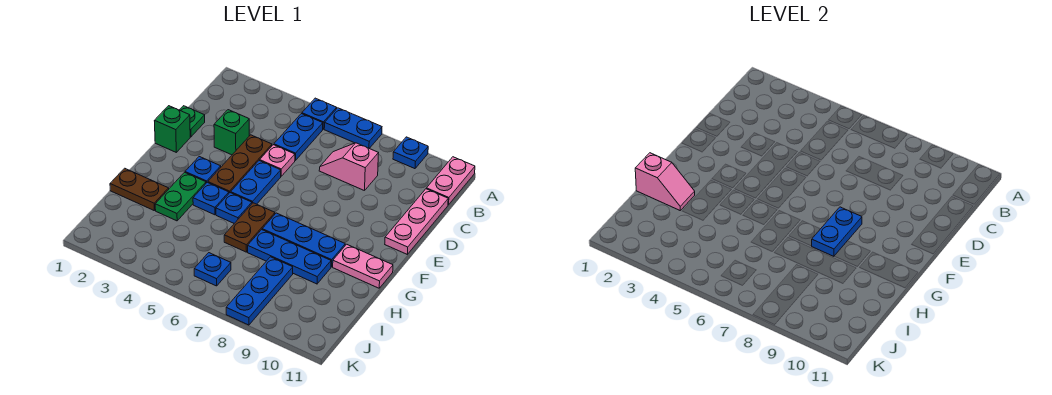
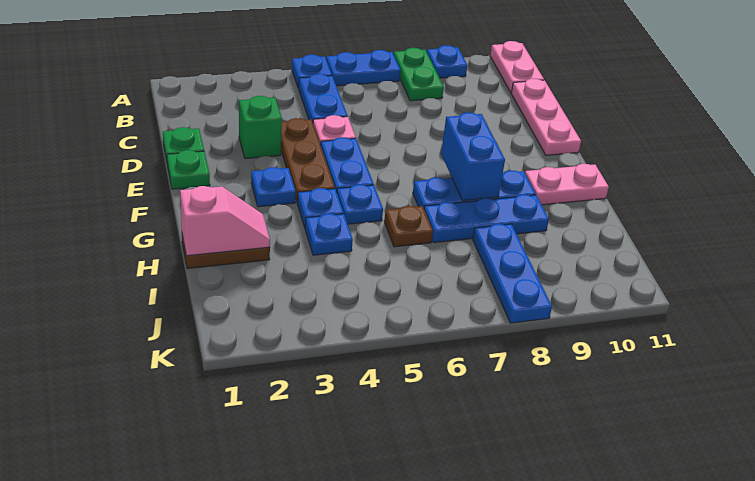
pink 1x2 slope [319,143,378,191] -> none
green 1x1 brick [154,106,190,152] -> green 1x1 plate [167,150,210,189]
blue 1x2 plate [812,207,862,256] -> blue 1x2 brick [441,113,505,201]
green 1x2 plate [155,172,206,221] -> green 1x2 plate moved to [394,48,444,101]
brown 1x2 plate [224,203,275,252] -> brown 1x1 plate [384,206,433,247]
blue 1x1 plate [194,253,231,286] -> blue 1x1 plate moved to [305,214,353,255]

